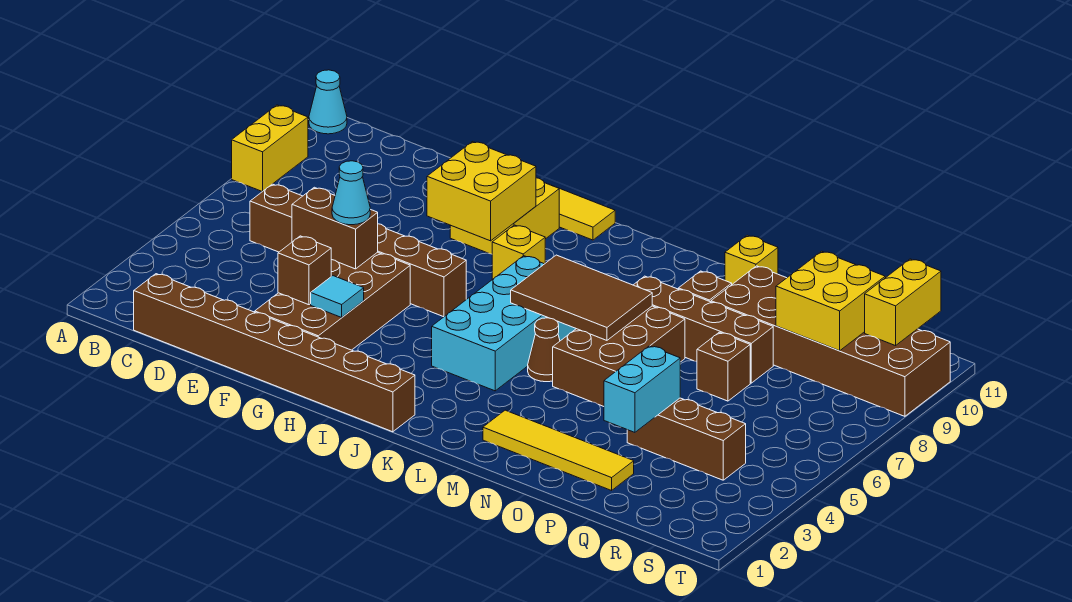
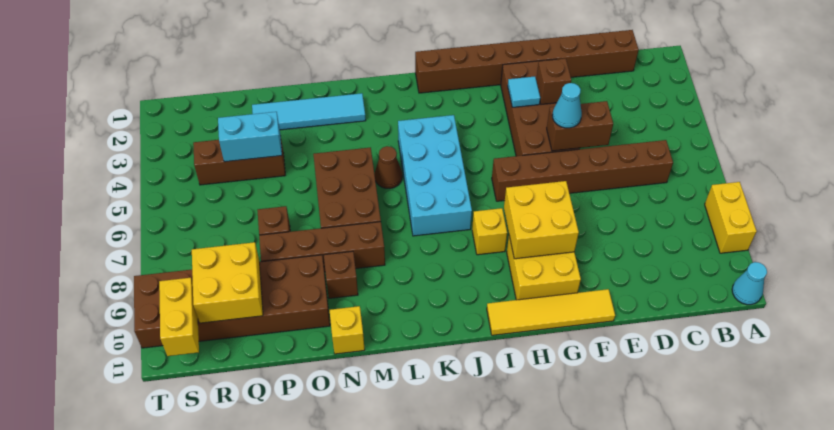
brown 2x3 tile [511,255,652,340] -> none
yellow 1x4 tile [483,410,634,491] -> cyan 1x4 tile [252,93,366,130]
cyan 1x2 brick [604,346,680,432] -> cyan 1x2 brick turned to [218,112,282,162]

